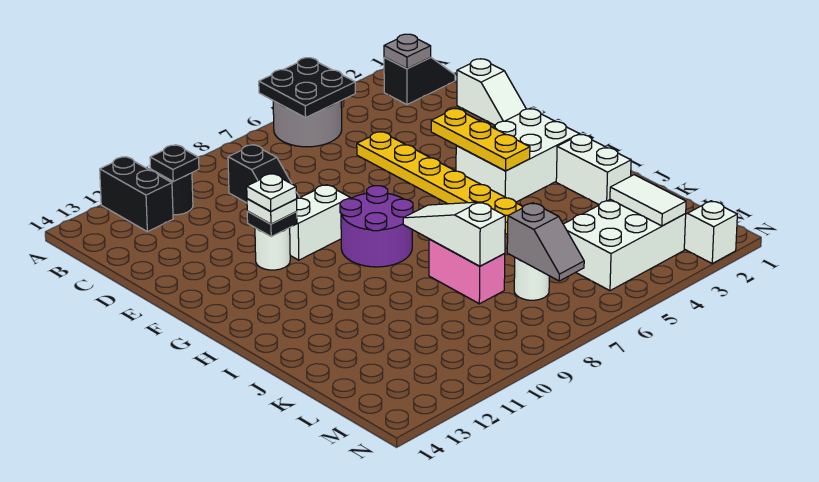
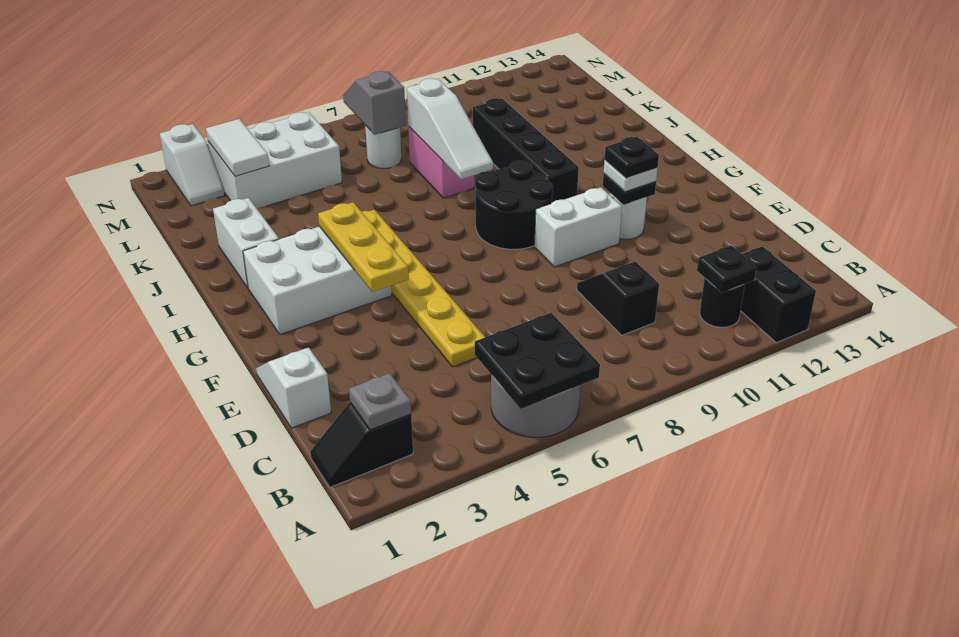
white 1x1 plate [247,174,297,211] -> black 1x1 plate [605,137,659,179]
purple 2x2 round brick [340,186,413,267] -> black 2x2 round brick [475,161,553,249]
none -> black 1x4 brick [473,98,579,202]

